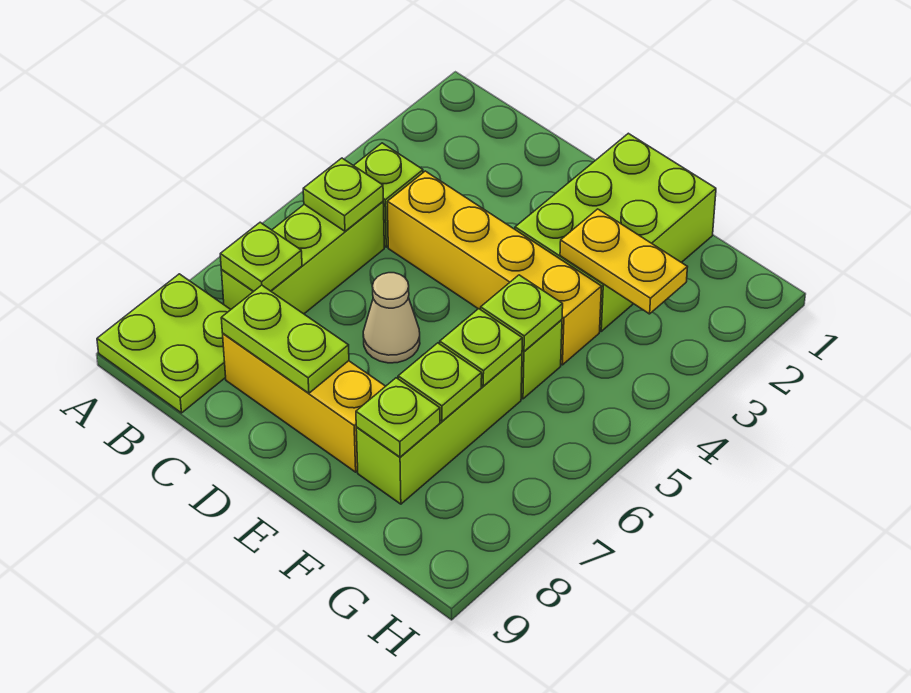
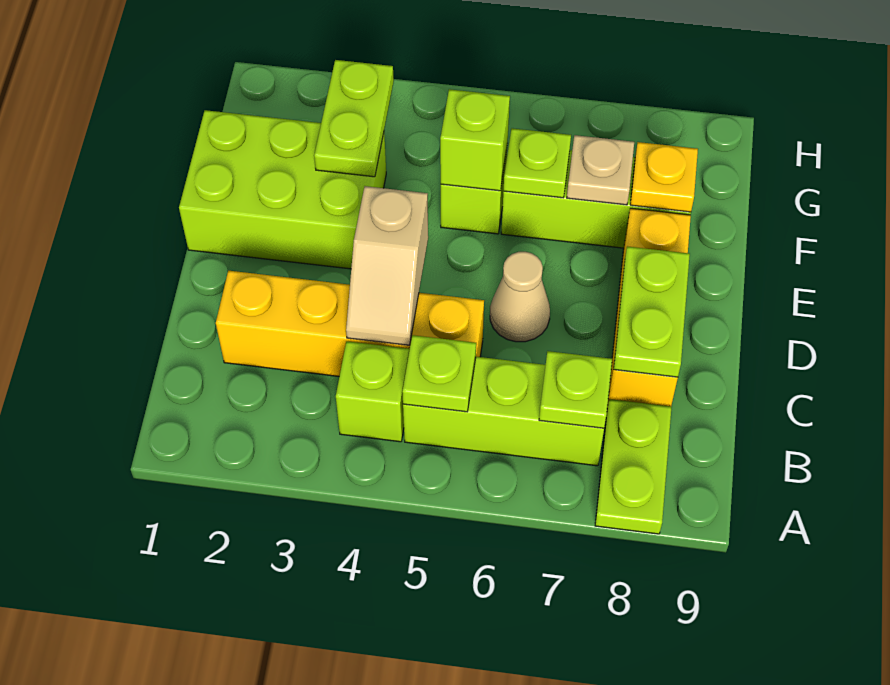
lime 2x2 plate [97,274,231,413] -> lime 1x2 plate [595,399,672,534]
yellow 1x4 brick [387,171,602,365] -> yellow 1x4 brick turned to [216,271,484,376]
none -> tan 1x2 slope [346,186,428,345]
yellow 1x2 plate [560,209,687,314] -> lime 1x2 plate [314,60,394,177]
lime 1x1 plate [481,275,563,351] -> lime 1x1 brick [440,89,510,191]
lime 1x1 plate [398,343,482,421] -> tan 1x1 plate [567,135,634,205]
lime 1x1 plate [356,378,440,457] -> yellow 1x1 plate [630,142,698,212]

